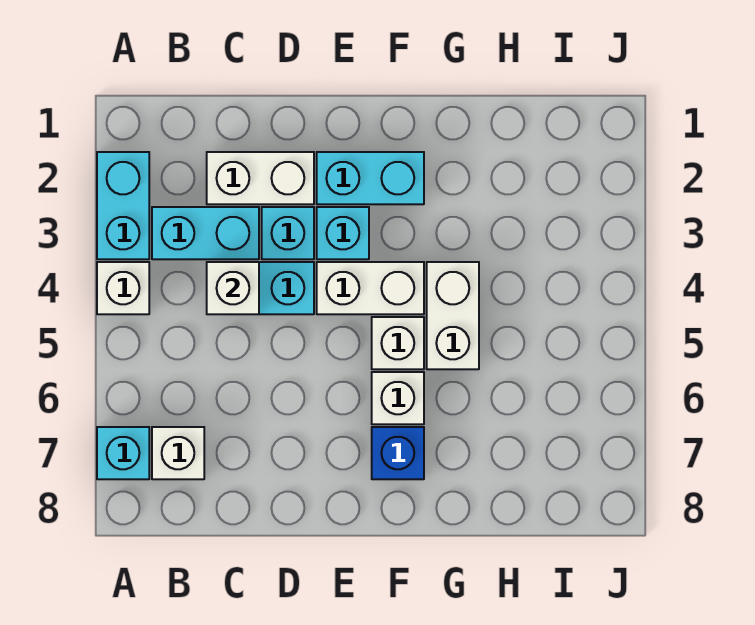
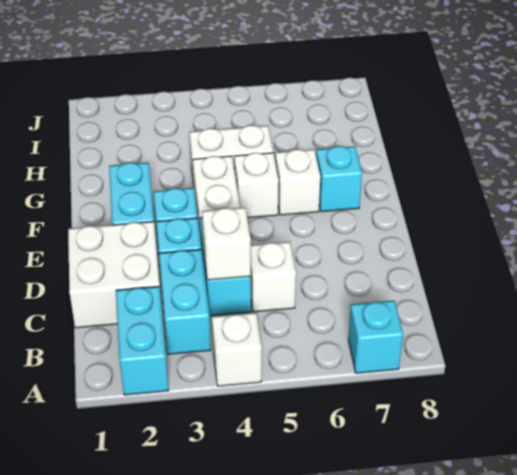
cyan 1x2 brick [97,152,149,259] -> cyan 1x2 brick turned to [116,286,169,395]
white 1x1 brick [152,427,204,479] -> white 1x1 brick moved to [250,242,296,312]
white 1x2 brick [207,152,314,204] -> white 2x2 brick [68,222,160,328]
blue 1x1 brick [372,427,424,479] -> cyan 1x1 brick [316,146,362,212]

